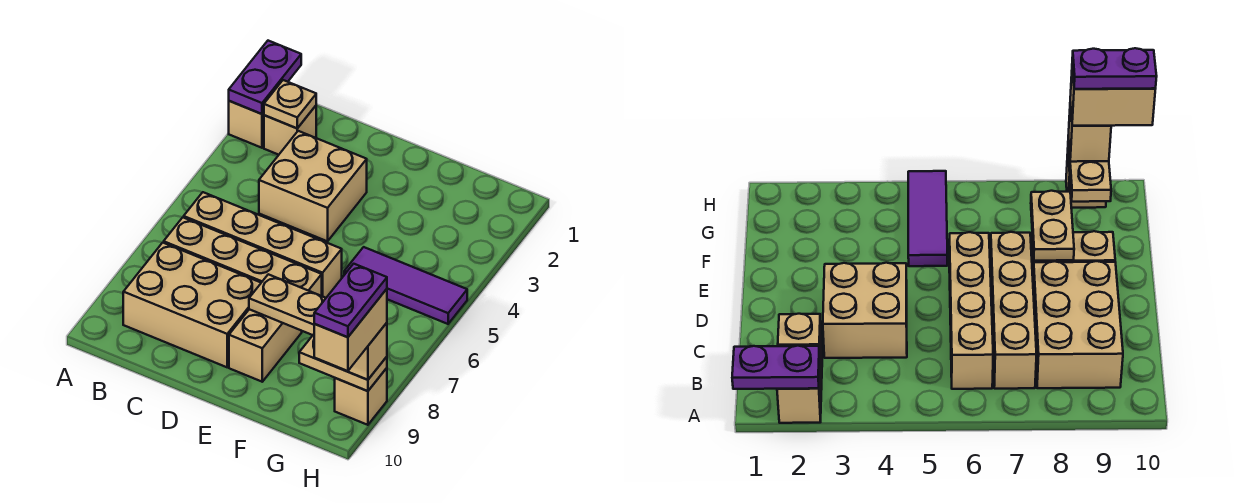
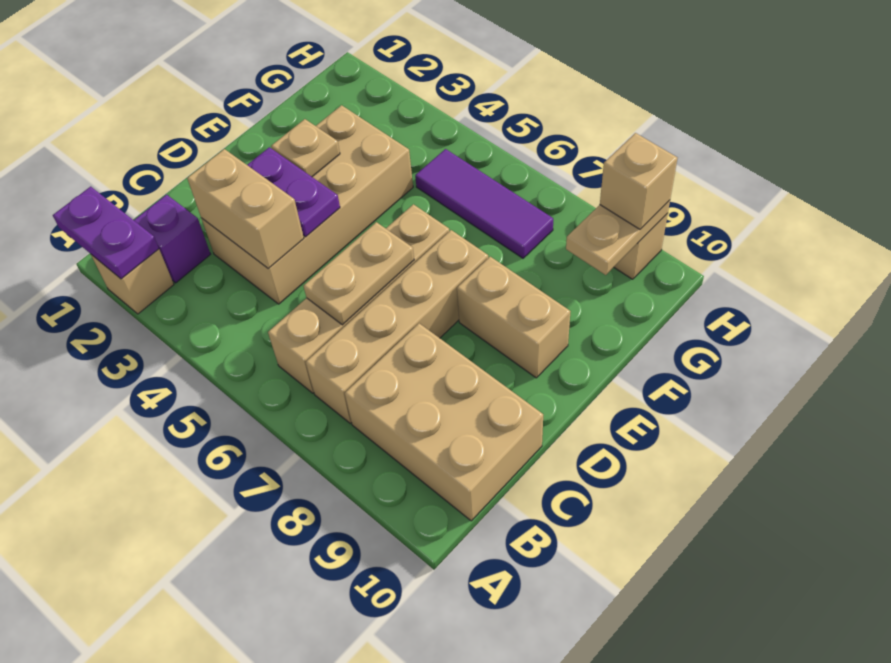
tan 1x1 brick [264,106,316,155] -> purple 1x1 brick [134,195,210,283]
tan 1x1 plate [264,80,316,128] -> tan 1x1 plate moved to [271,119,340,177]
tan 2x3 brick [123,243,261,367] -> tan 2x3 brick turned to [345,323,543,521]
tan 2x2 brick [259,131,367,241] -> tan 2x4 brick [201,105,413,304]
tan 1x2 plate [249,274,326,335] -> tan 1x2 plate moved to [304,222,414,325]
purple 1x3 tile [344,247,467,324] -> purple 1x3 tile turned to [415,149,553,258]
tan 1x2 brick [314,289,387,371] -> tan 1x2 brick moved to [187,149,304,269]
purple 1x2 plate [314,264,387,337] -> purple 1x2 plate moved to [247,147,340,237]

